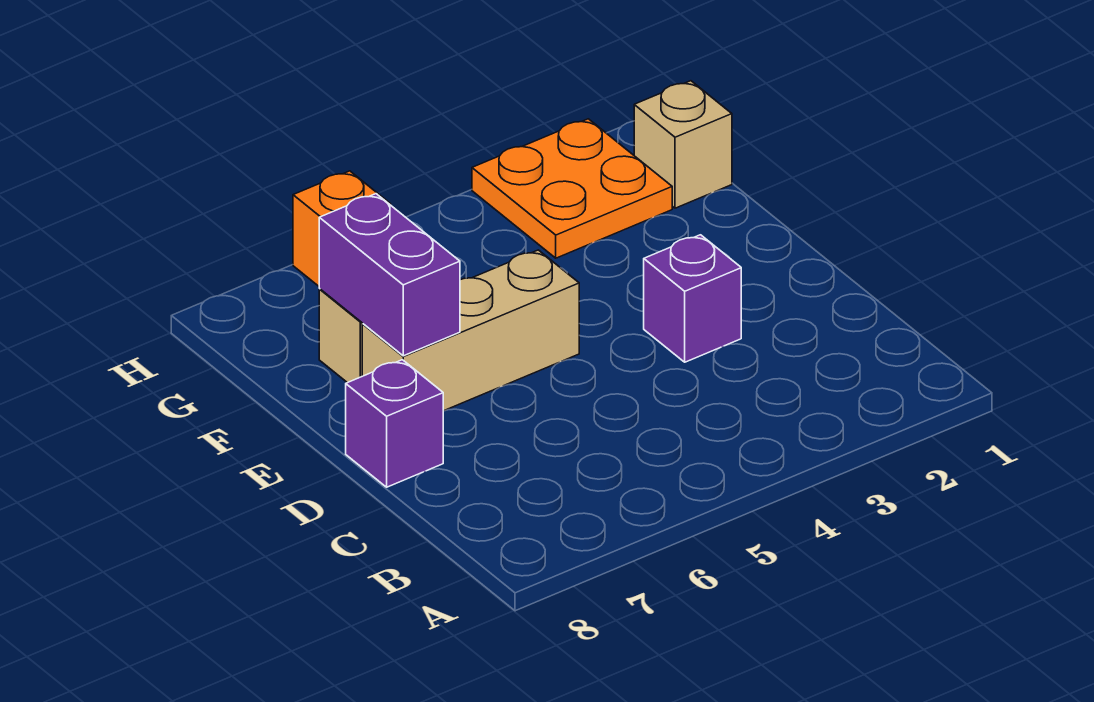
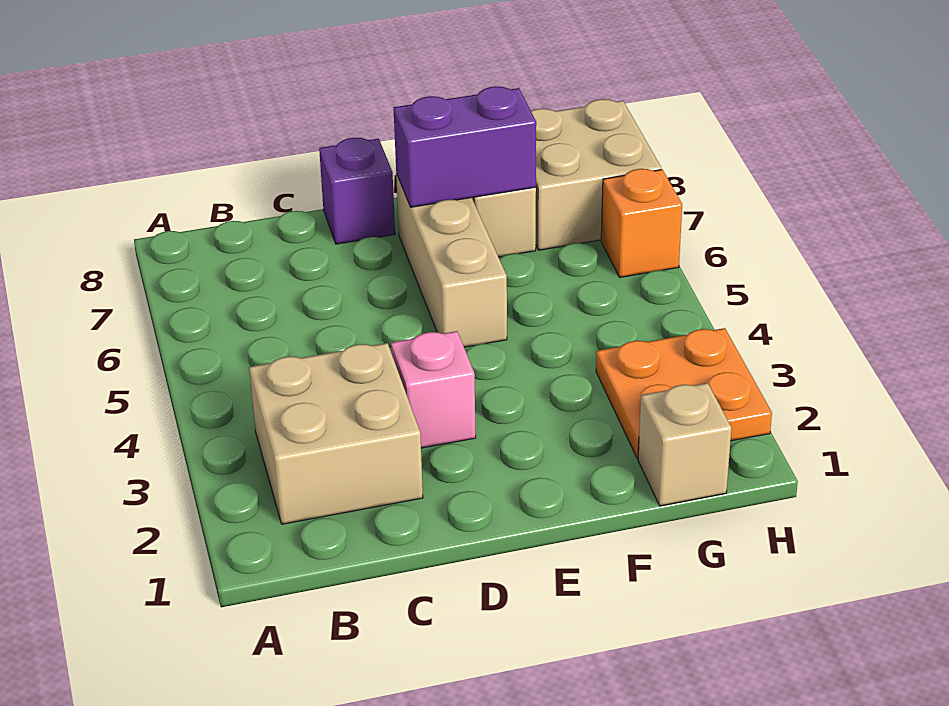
none -> tan 2x2 brick [249,343,423,524]
purple 1x1 brick [644,235,741,362] -> pink 1x1 brick [391,331,476,448]
none -> tan 2x2 brick [531,99,661,250]

